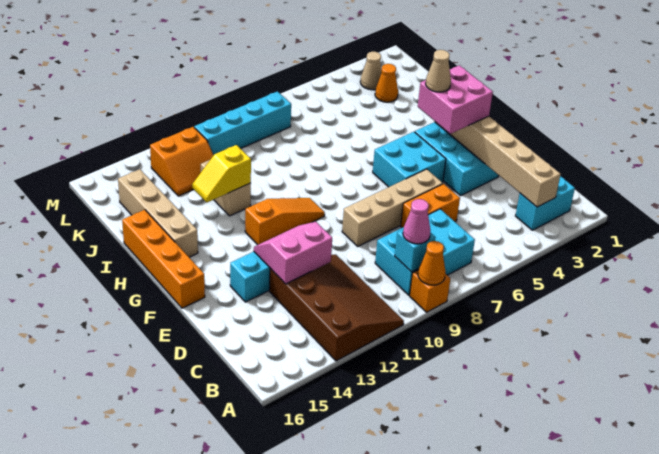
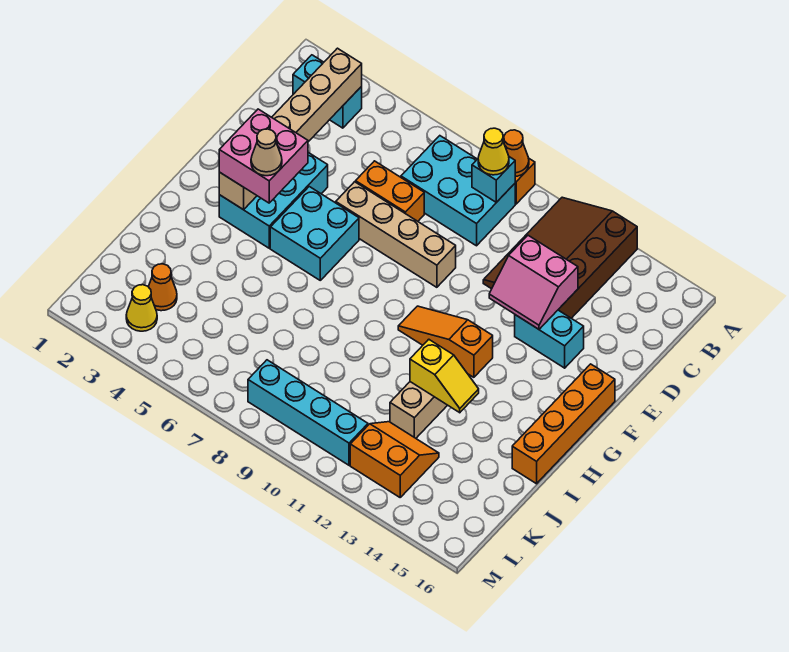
pink 1x1 cone [403,199,431,244] -> yellow 1x1 cone [478,128,509,175]
tan 1x4 brick [118,169,198,257] -> none
tan 1x1 cone [360,52,382,90] -> yellow 1x1 cone [126,285,157,331]

